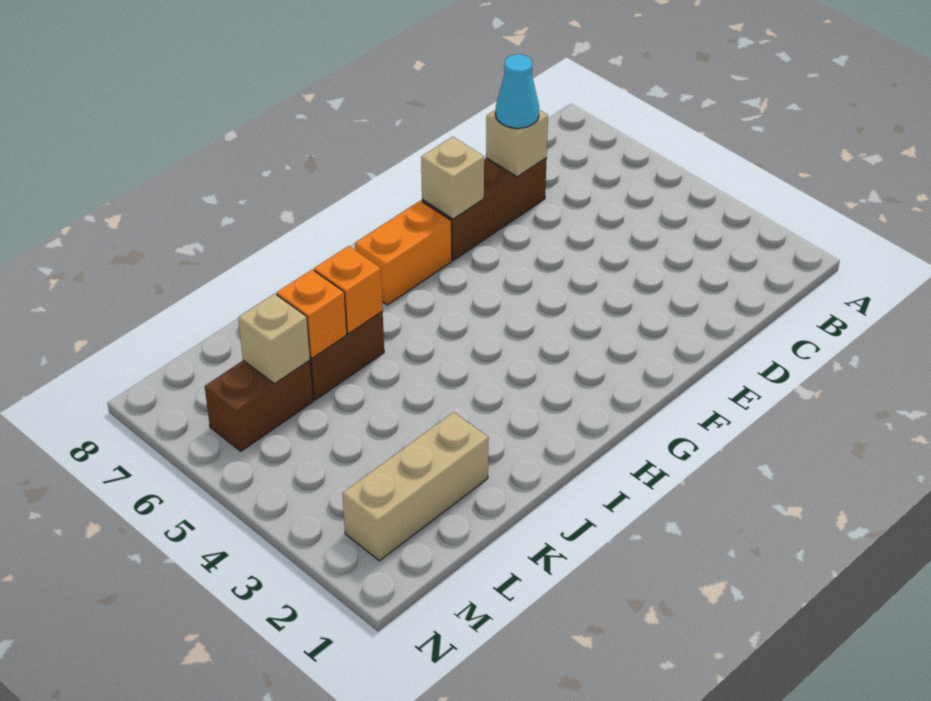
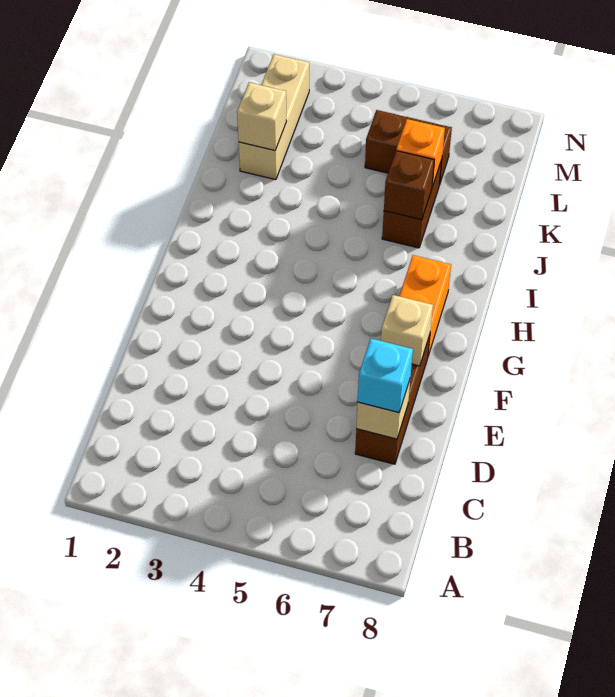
cyan 1x1 cone [496,54,539,128] -> cyan 1x1 brick [358,339,413,413]
orange 1x1 brick [314,246,383,334] -> brown 1x1 brick [384,151,434,220]
brown 1x2 brick [205,360,313,451] -> brown 1x2 brick turned to [365,110,452,185]
tan 1x1 brick [238,294,310,384] -> tan 1x1 brick moved to [237,83,286,151]

